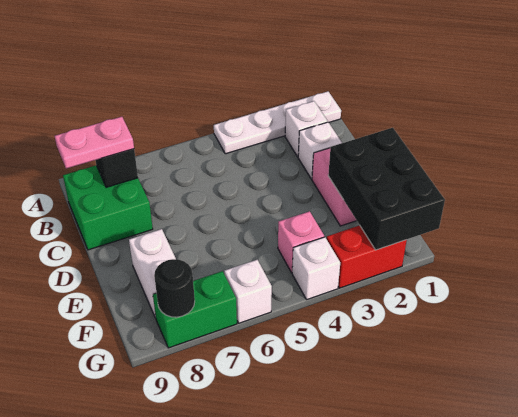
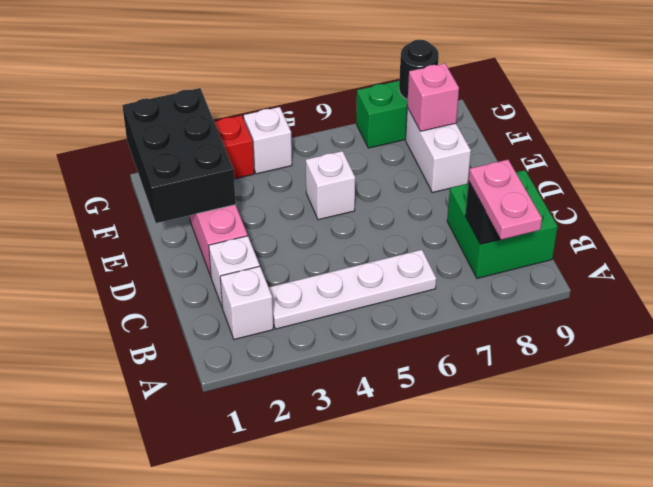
white 1x4 plate [214,91,341,154] -> white 1x4 plate moved to [269,250,436,329]
pink 1x2 plate [55,117,134,169] -> pink 1x2 plate turned to [469,160,542,240]
pink 1x1 brick [278,211,324,273] -> pink 1x1 brick moved to [407,63,459,131]
white 1x1 brick [224,259,272,323] -> white 1x1 brick moved to [306,151,355,220]

